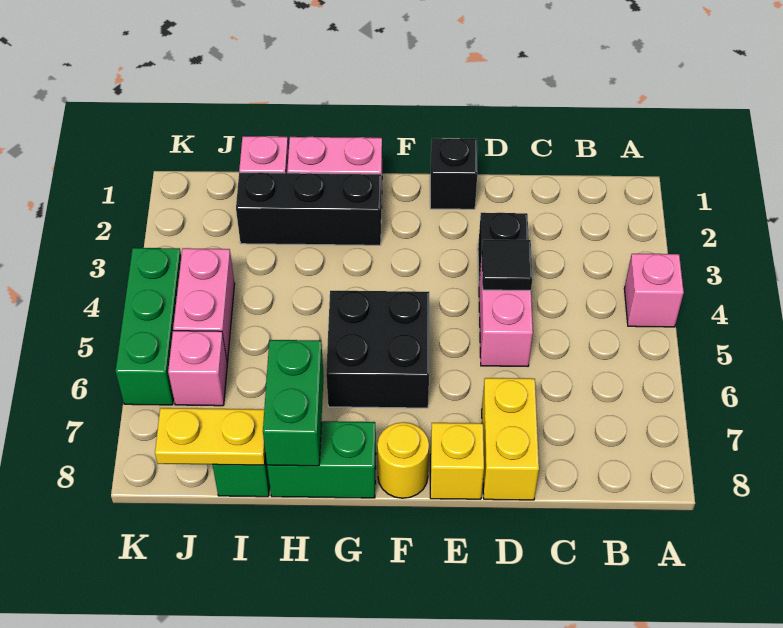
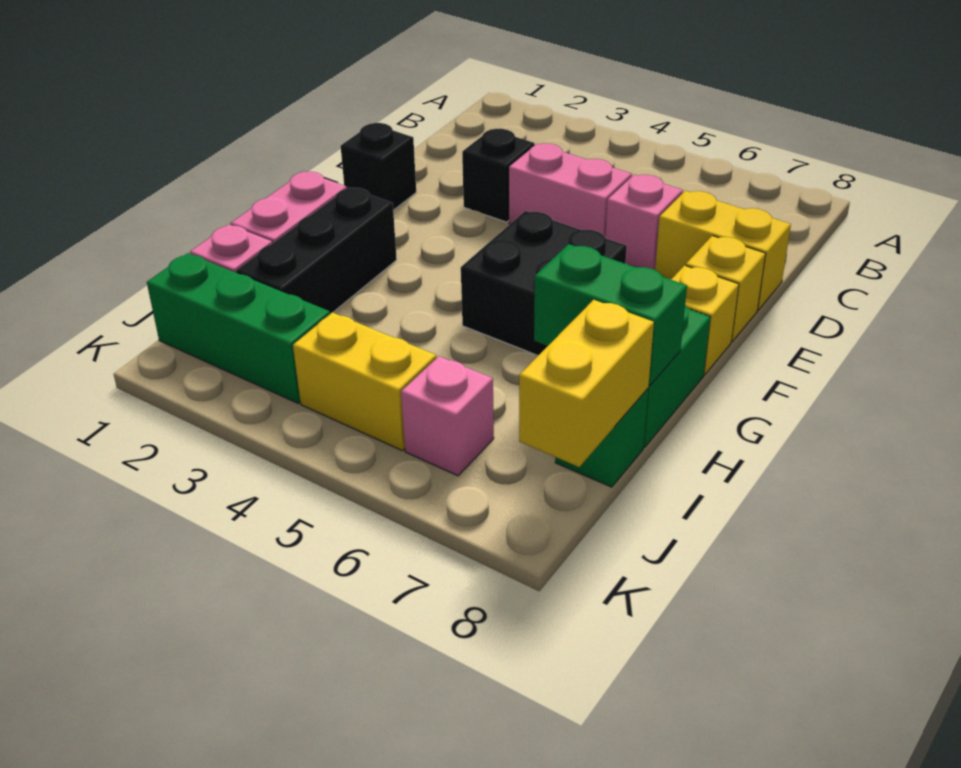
pink 1x1 brick [624,254,684,327] -> pink 1x1 brick moved to [605,174,683,270]
black 1x1 tile [481,240,532,290] -> none
yellow 1x1 round brick [377,422,429,498] -> yellow 1x1 brick [671,265,739,375]
yellow 1x2 plate [155,408,265,465] -> yellow 1x2 brick [519,300,654,467]
pink 1x2 brick [173,248,235,363] -> yellow 1x2 brick [293,312,436,451]
green 1x3 brick [116,248,181,405] -> green 1x3 brick moved to [147,253,330,403]

